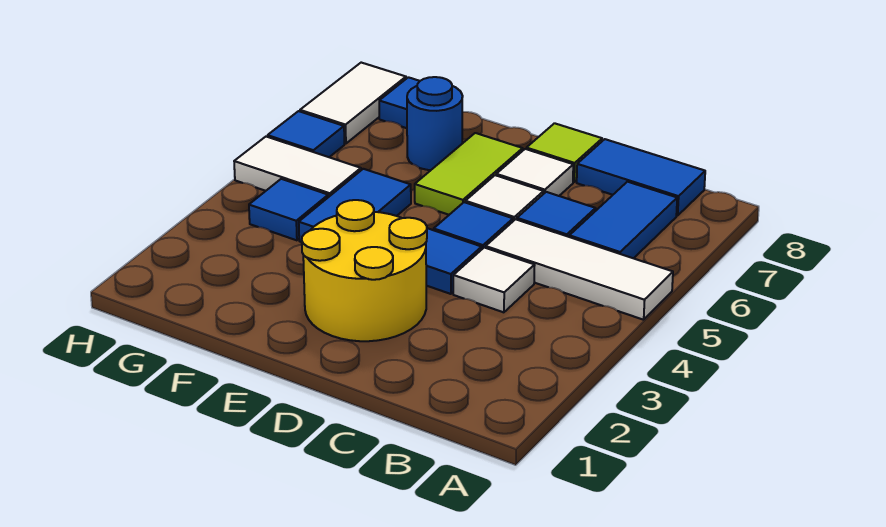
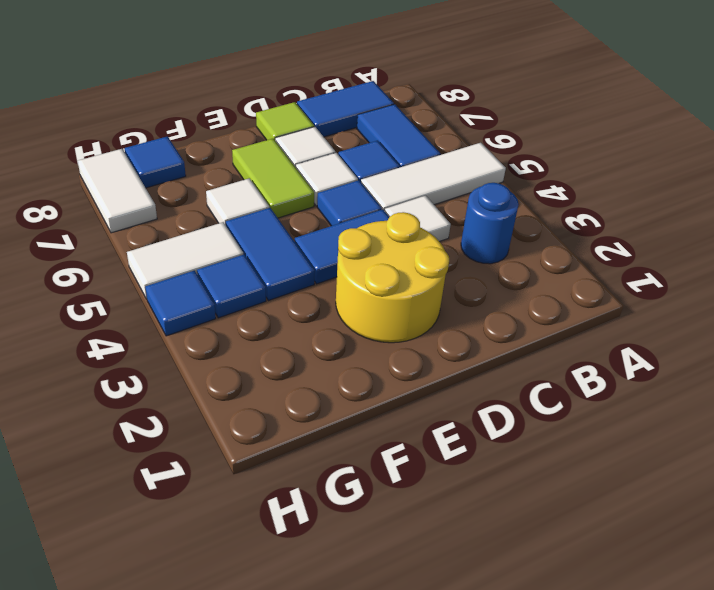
none -> white 1x1 tile [206,178,269,225]
blue 1x1 round brick [407,77,463,170] -> blue 1x1 round brick moved to [461,183,519,264]
blue 1x1 tile [268,111,344,157] -> blue 1x1 tile moved to [145,271,216,336]

